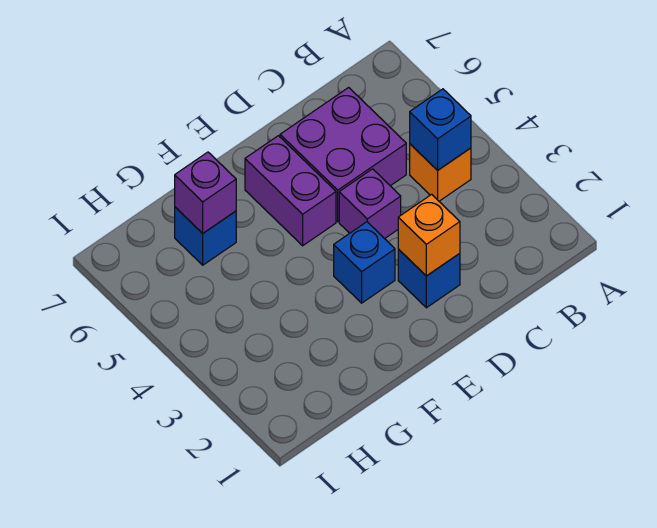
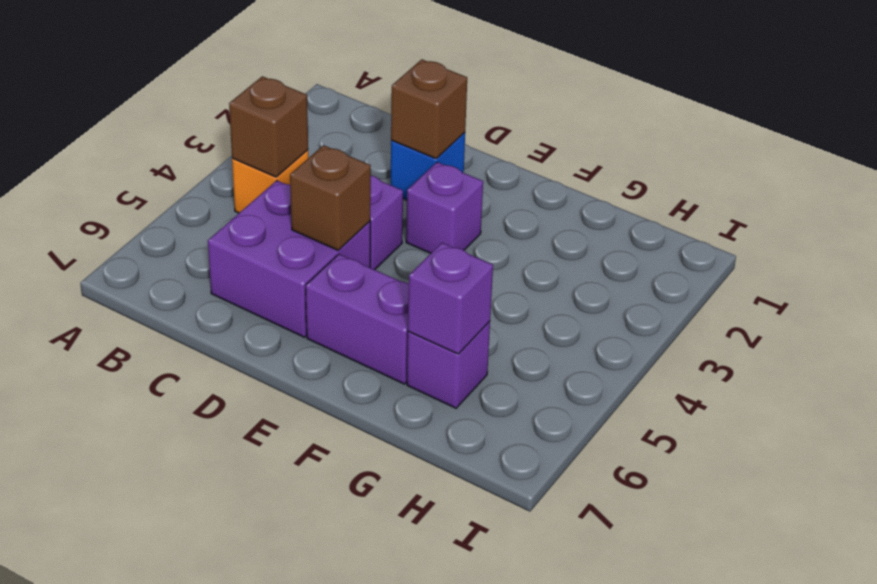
blue 1x1 brick [410,89,471,170] -> brown 1x1 brick [229,76,308,177]
orange 1x1 brick [398,194,460,276] -> brown 1x1 brick [391,59,467,159]
none -> brown 1x1 brick [290,145,371,250]
blue 1x1 brick [334,222,395,303] -> purple 1x1 brick [406,162,483,253]
purple 1x2 brick [245,136,336,246] -> purple 1x2 brick turned to [306,254,409,384]
blue 1x1 brick [175,207,236,265] -> purple 1x1 brick [407,321,490,408]

